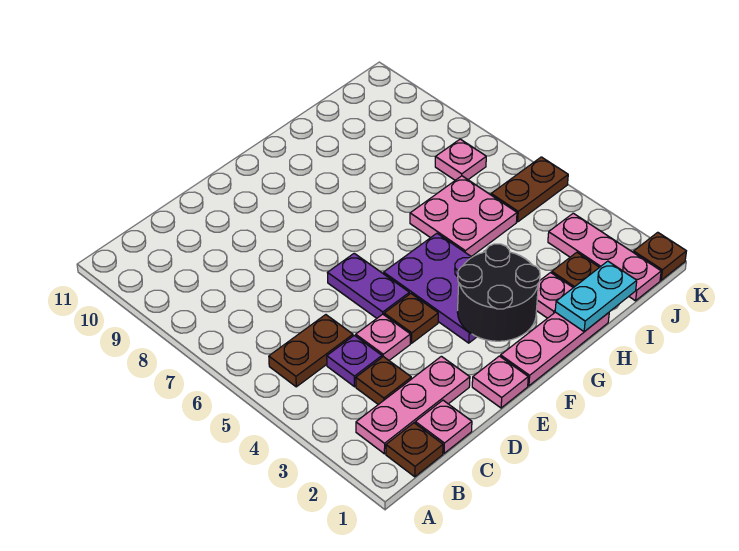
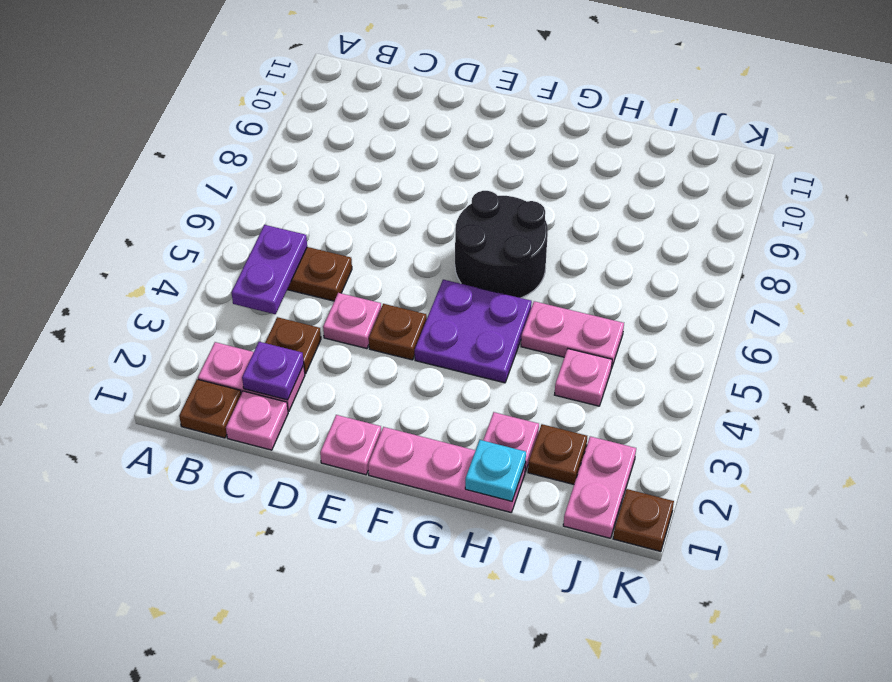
pink 1x3 plate [356,356,470,454] -> pink 1x2 plate [198,342,305,411]
purple 1x1 plate [327,335,382,387] -> purple 1x1 plate moved to [242,342,304,400]
purple 1x2 plate [328,253,409,318] -> purple 1x2 plate moved to [232,225,307,314]
black 2x2 round brick [457,244,540,341] -> black 2x2 round brick moved to [455,191,548,298]
purple 2x3 plate [384,233,476,343] -> purple 2x2 plate [415,280,532,383]
cyan 1x2 plate [555,261,637,332] -> cyan 1x1 plate [465,440,526,501]
pink 2x2 plate [410,176,517,257] -> pink 1x2 plate [521,301,624,369]
pink 1x3 plate [548,213,661,301] -> pink 1x2 plate [563,436,636,538]
brown 1x2 plate [491,157,568,222] -> none
pink 1x1 plate [435,139,486,180] -> pink 1x1 plate moved to [555,349,612,406]

